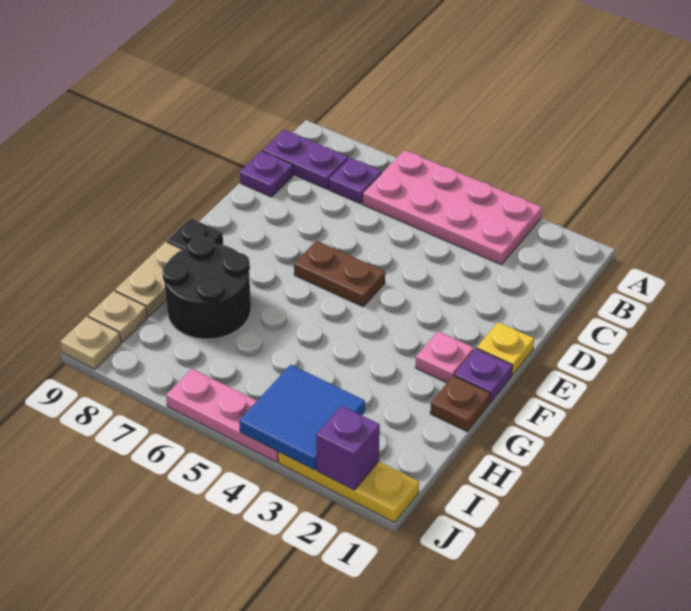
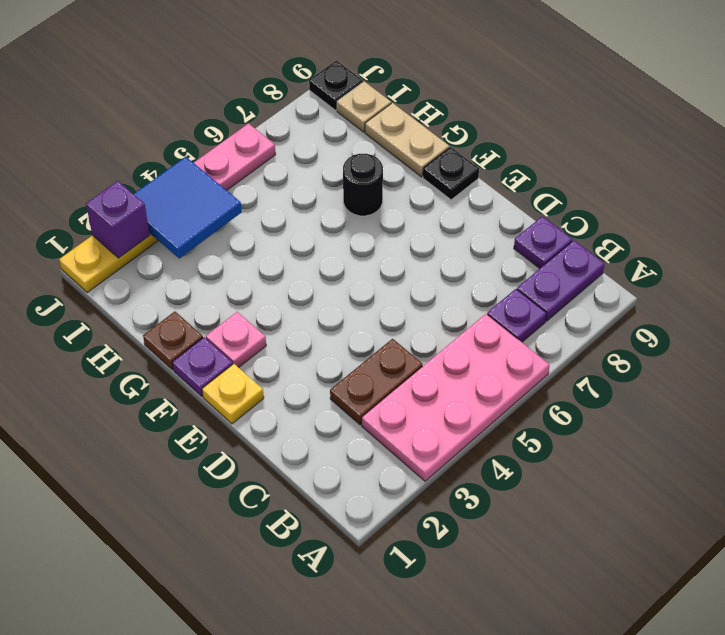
brown 1x2 plate [294,241,385,307] -> brown 1x2 plate moved to [330,339,423,425]
black 2x2 round brick [162,236,251,339] -> black 1x1 round brick [343,154,383,216]
tan 1x1 plate [60,316,121,369] -> black 1x1 plate [309,60,363,110]

